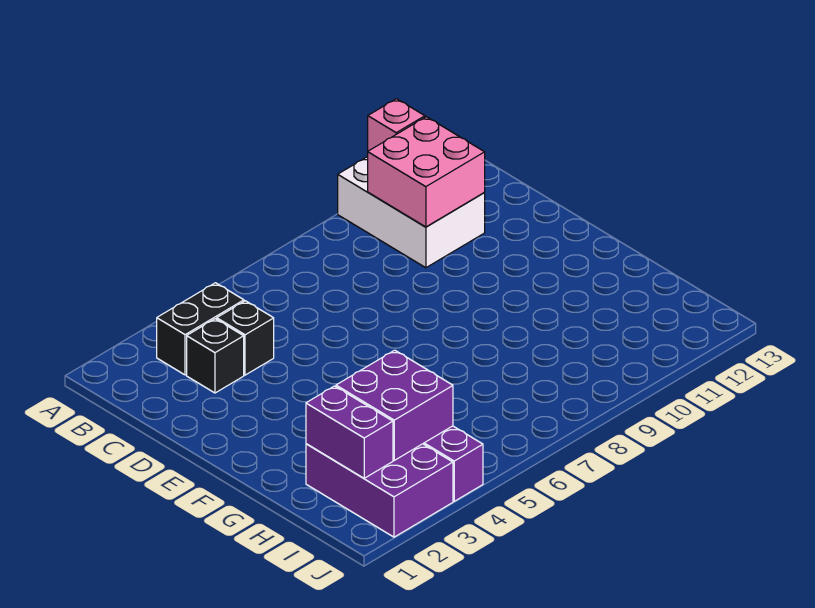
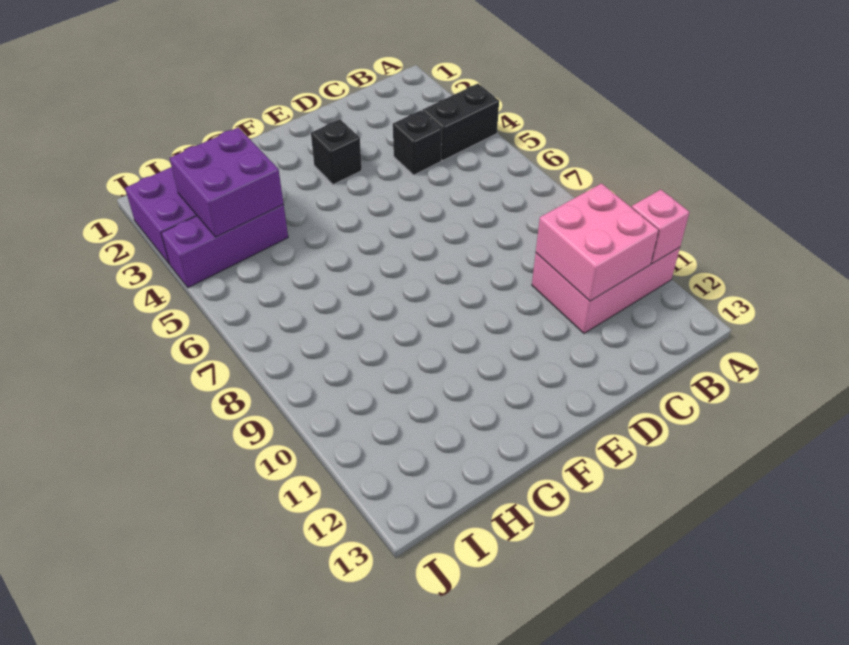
white 2x3 brick [338,157,485,268] -> pink 2x3 brick [532,247,680,333]
black 1x2 brick [157,283,244,375] -> black 1x2 brick turned to [422,84,499,160]
black 1x1 brick [187,319,244,393] -> black 1x1 brick moved to [311,119,362,185]
purple 1x2 brick [306,386,393,478] -> none

